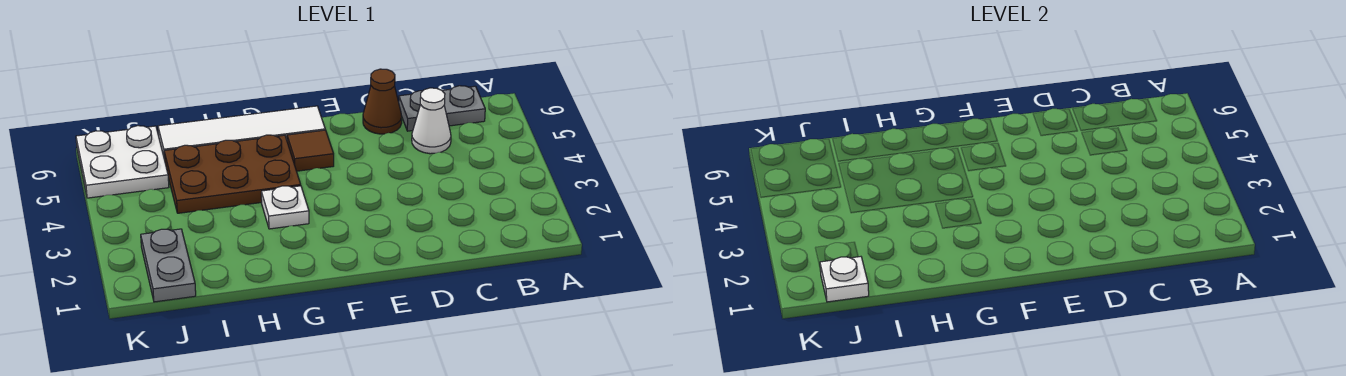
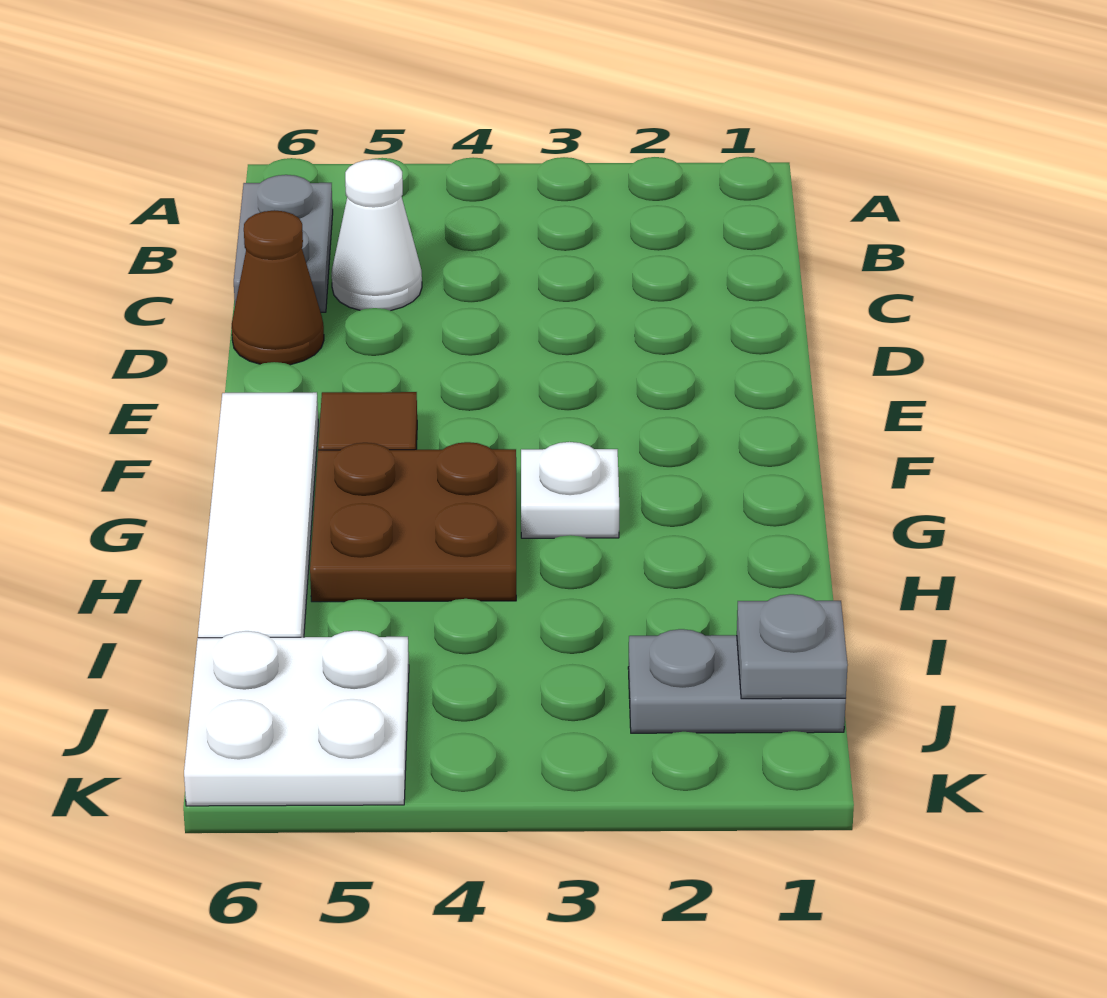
brown 2x3 plate [164,135,301,213] -> brown 2x2 plate [310,442,516,602]
white 1x1 plate [820,257,869,302] -> grey 1x1 plate [737,594,848,699]

